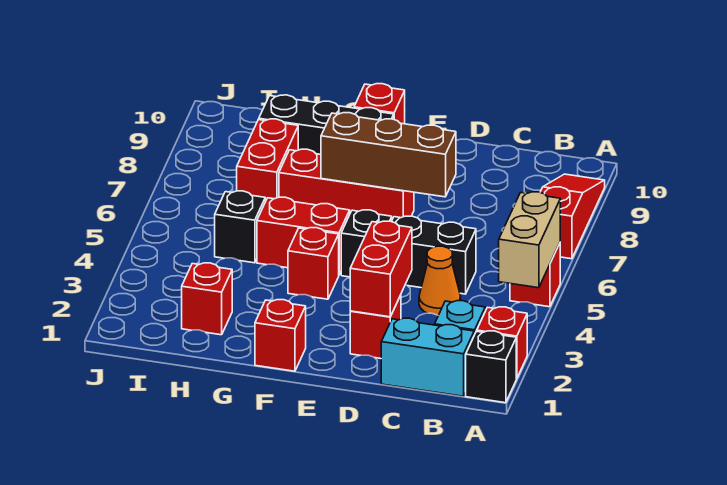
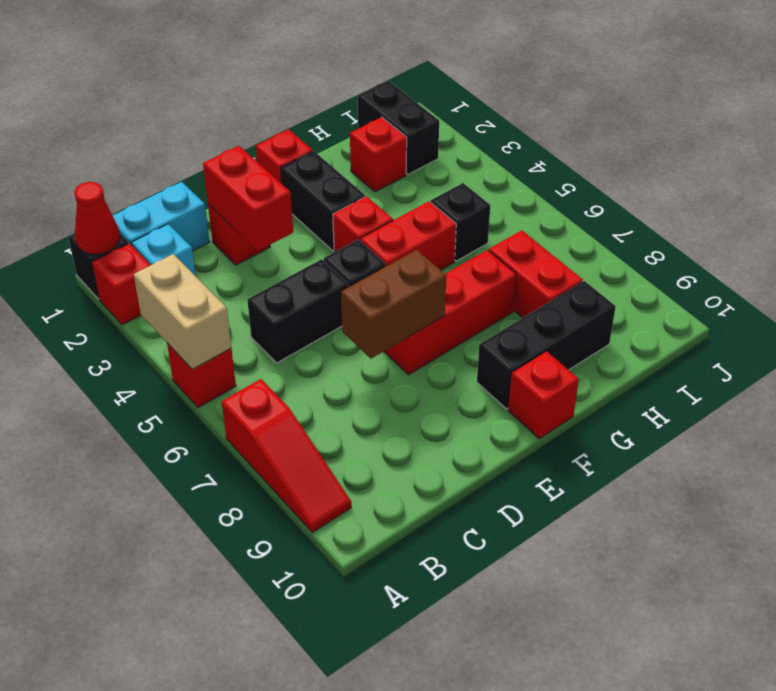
none -> red 1x1 cone [74,182,120,254]
orange 1x1 cone [419,246,461,315] -> none
brown 1x3 brick [321,113,456,197] -> brown 1x2 brick [341,250,446,359]
none -> black 1x2 brick [281,151,365,251]
none -> black 1x2 brick [358,81,439,174]

